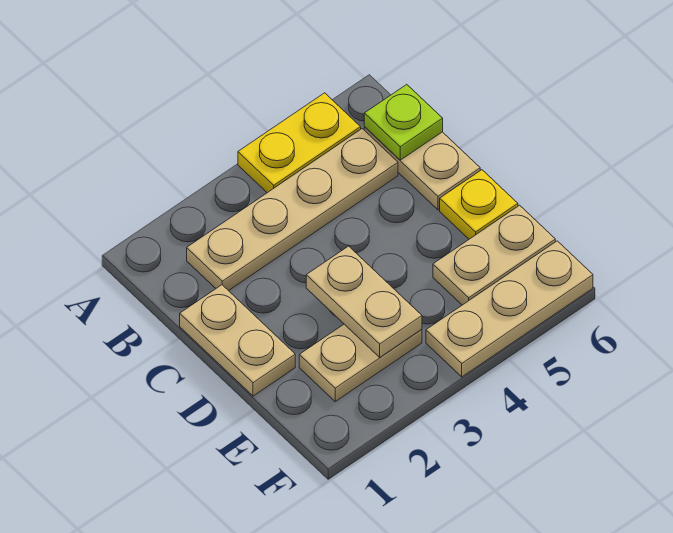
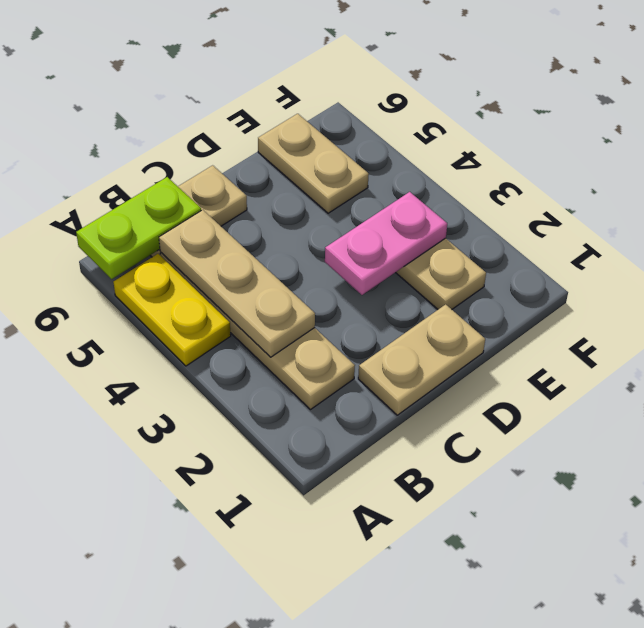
lime 1x1 plate [364,84,443,160] -> lime 1x2 plate [76,177,201,279]
tan 1x2 plate [306,246,422,357] -> pink 1x2 plate [325,192,447,295]
yellow 1x1 plate [440,170,518,239] -> none
tan 1x3 plate [426,241,593,377] -> tan 1x3 plate moved to [159,210,315,357]

